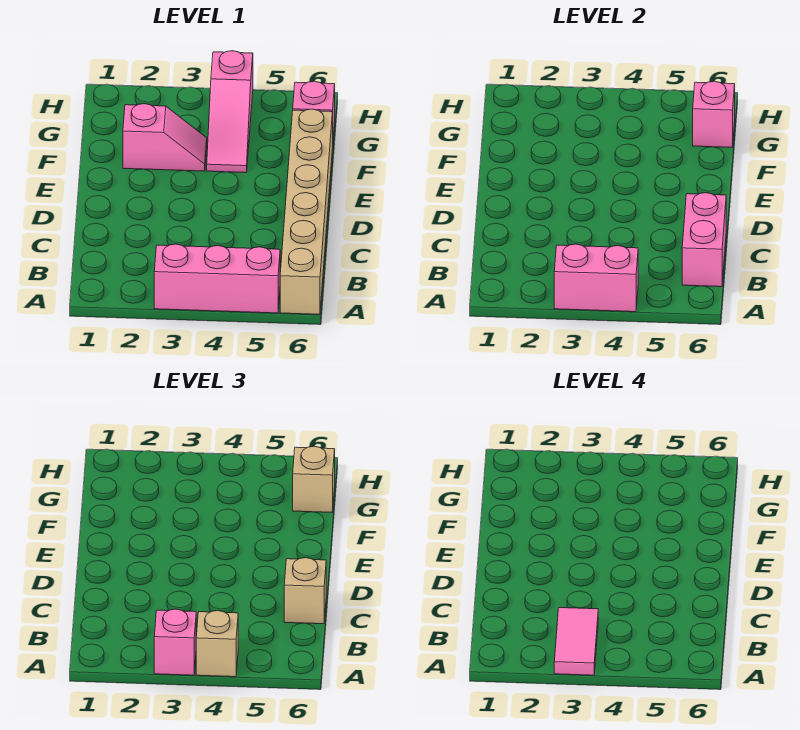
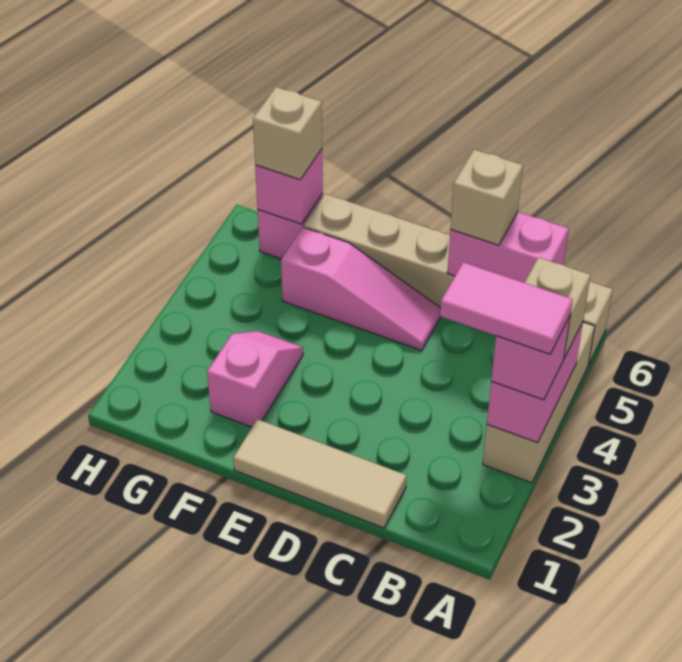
pink 1x3 brick [154,244,280,313] -> tan 1x3 brick [483,322,595,483]
none -> tan 1x3 tile [233,419,407,528]
pink 1x3 slope [207,51,253,173] -> pink 1x3 slope moved to [281,227,441,350]

